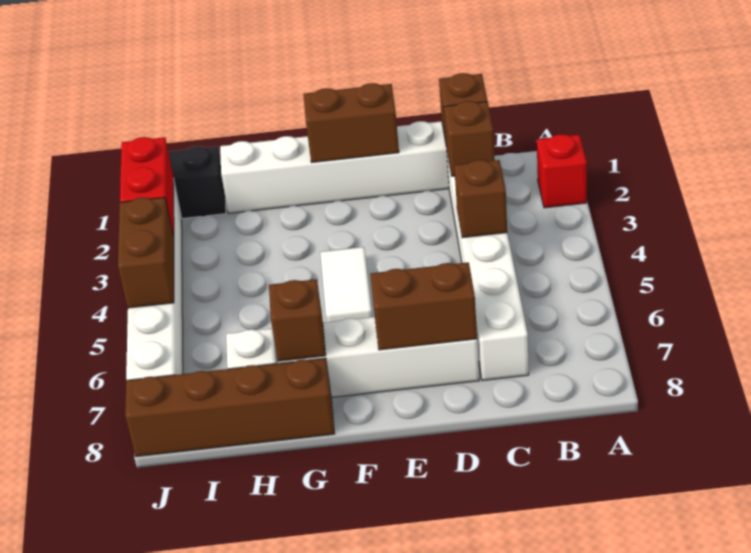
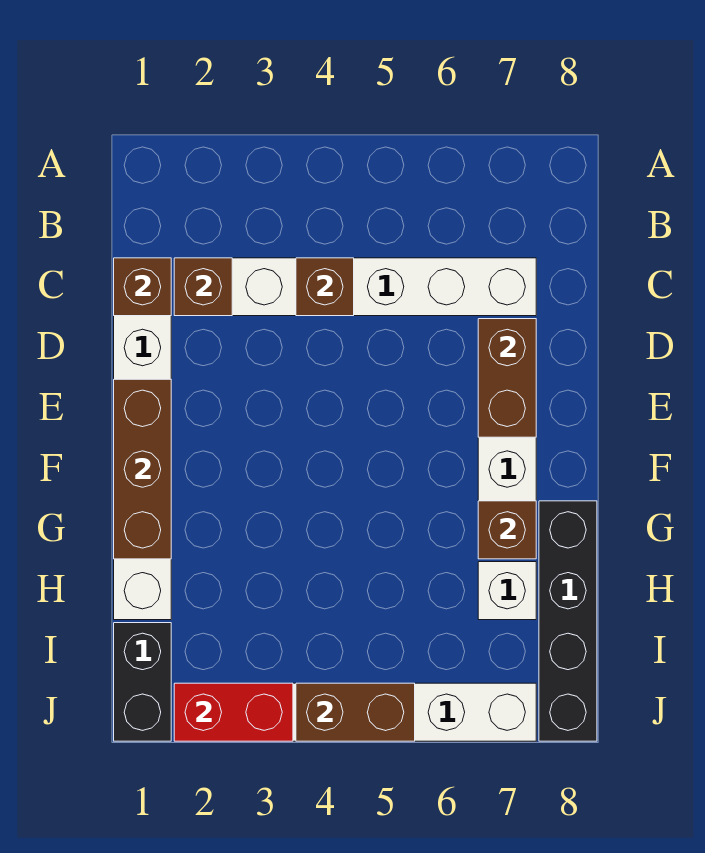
red 1x1 brick [537,134,587,208] -> none
brown 1x2 brick [303,83,399,163] -> brown 1x3 brick [114,379,171,559]
white 1x2 tile [320,247,372,322] -> none
brown 1x4 brick [125,358,335,457] -> black 1x4 brick [539,501,597,741]

